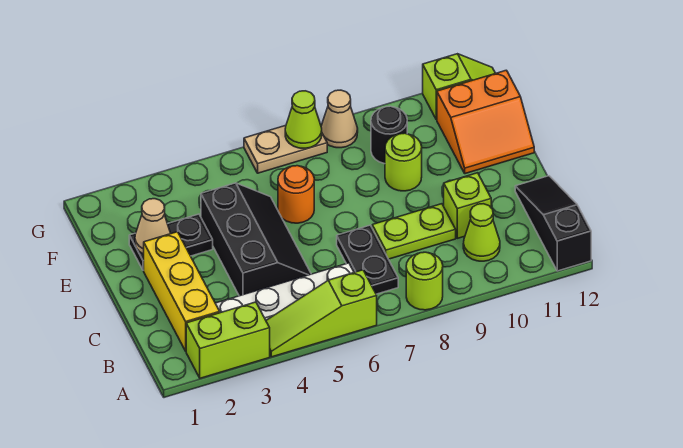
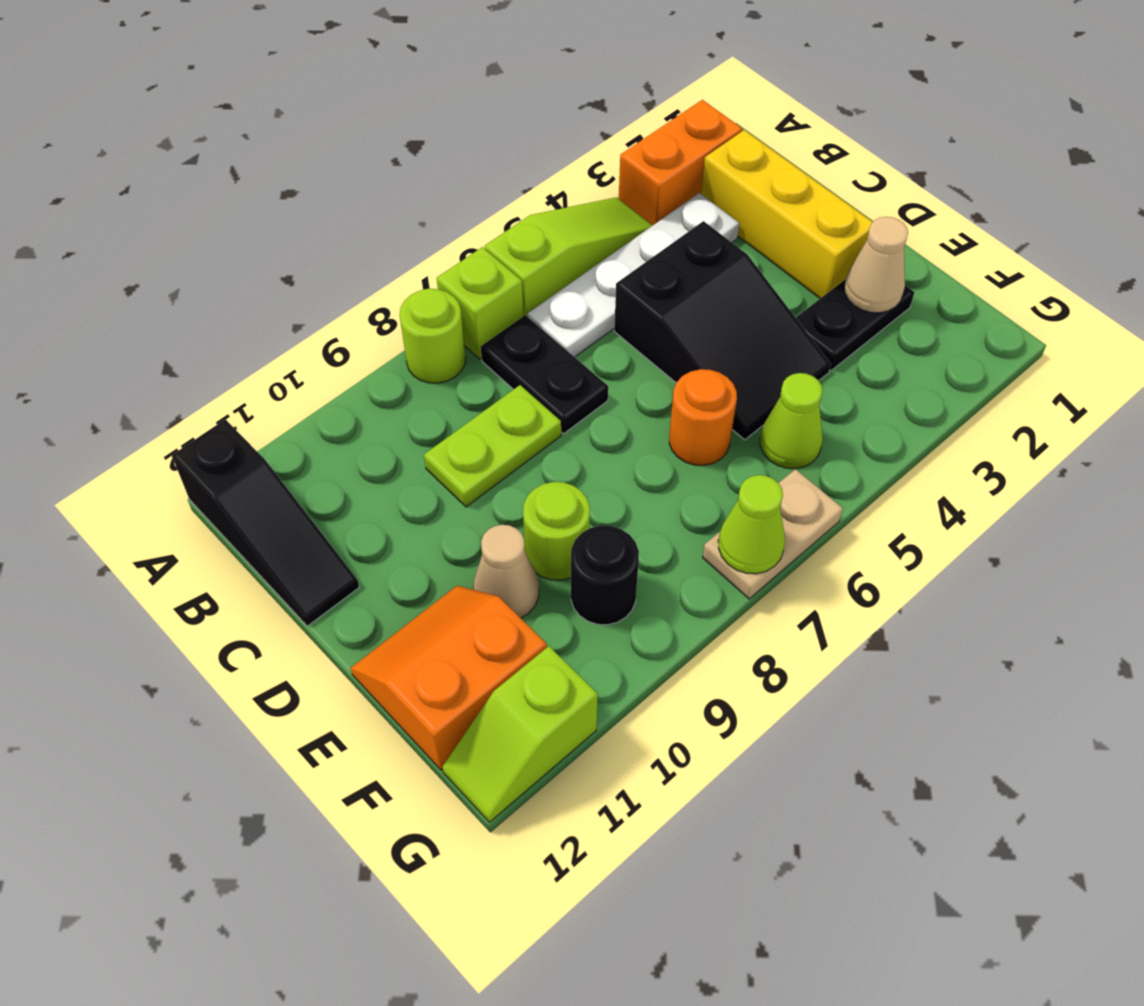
lime 1x2 brick [186,302,270,378] -> orange 1x2 brick [619,100,742,225]
lime 1x1 cone [463,204,500,261] -> lime 1x1 cone moved to [760,373,823,469]
black 2x3 slope [201,183,311,296] -> black 2x3 slope turned to [614,221,831,440]
lime 1x1 brick [444,173,491,238] -> lime 1x1 brick moved to [437,247,523,359]
tan 1x1 cone [321,90,358,148] -> tan 1x1 cone moved to [473,525,539,618]

